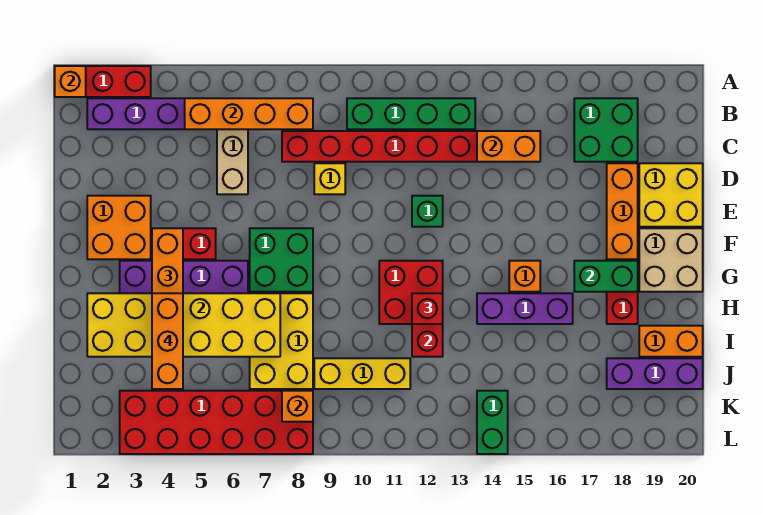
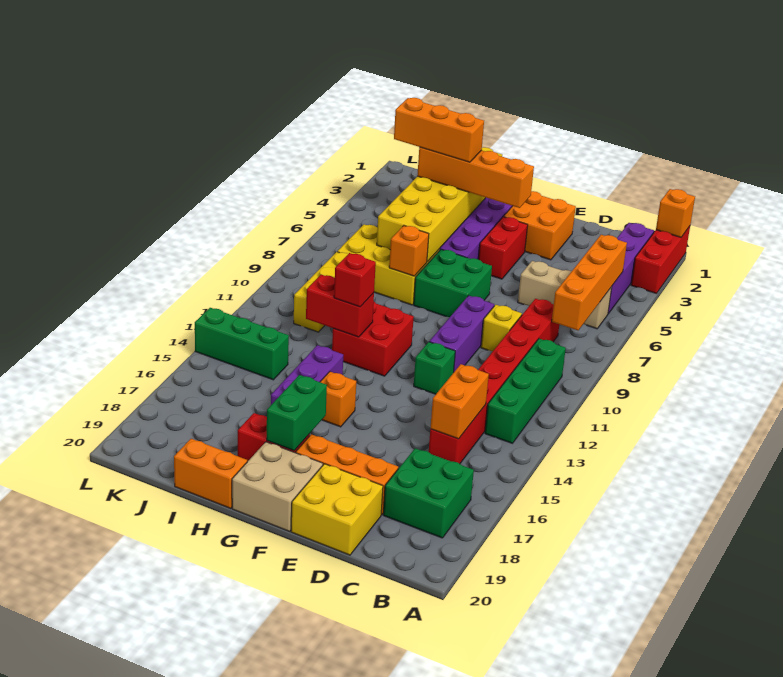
orange 1x2 brick [639,326,703,357] -> orange 1x2 brick turned to [174,439,247,508]
purple 1x3 brick [607,358,703,389] -> purple 1x3 brick moved to [429,296,494,372]
red 2x6 brick [120,391,313,454] -> none
orange 1x1 brick [282,391,313,422] -> orange 1x1 brick moved to [389,226,429,276]
green 1x2 brick [477,391,508,454] -> green 1x3 brick [195,308,289,380]

